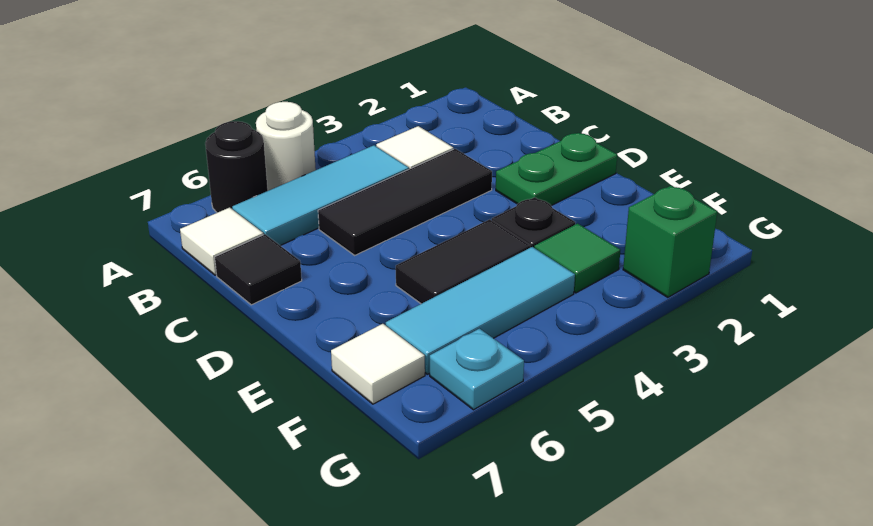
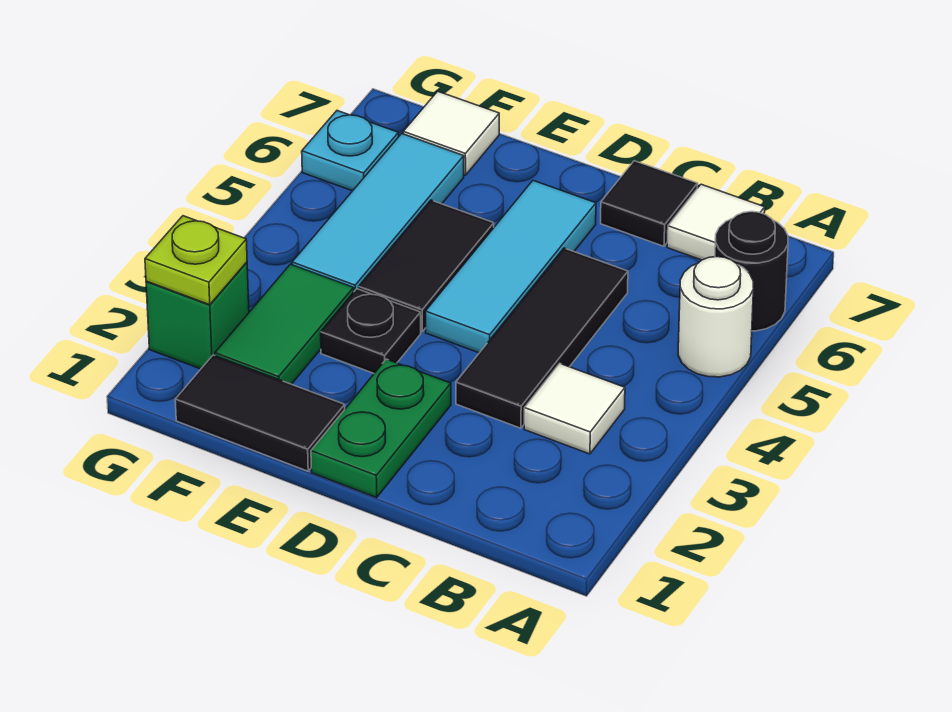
cyan 1x3 tile [232,145,409,246] -> cyan 1x3 tile moved to [425,181,596,353]
none -> black 1x2 tile [175,355,345,471]
green 1x1 tile [534,223,620,293] -> green 1x2 tile [215,264,354,384]
none -> lime 1x1 plate [145,216,247,305]

